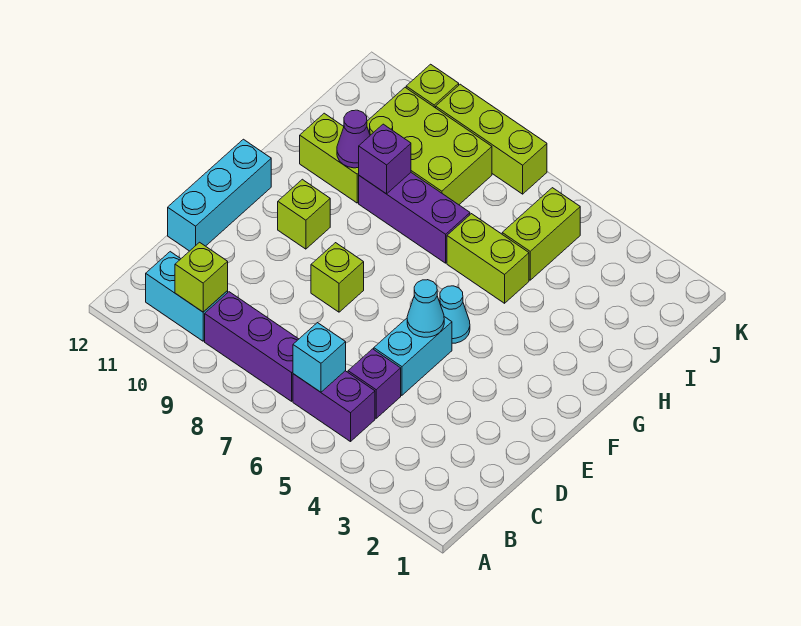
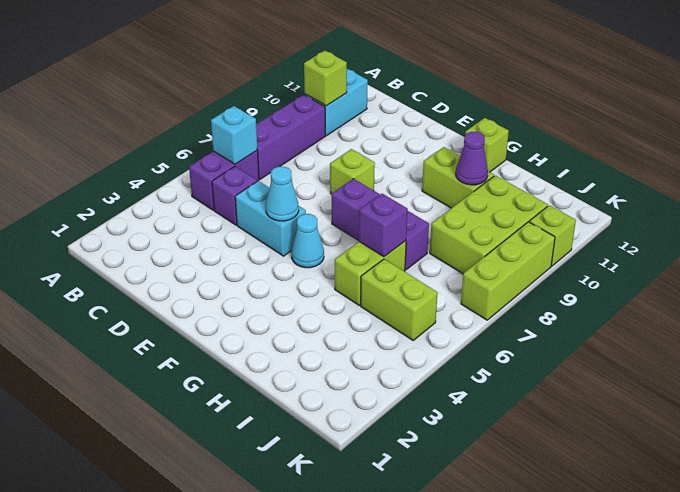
cyan 1x3 brick [168,139,271,251] -> none
lime 1x1 brick [278,179,330,249] -> lime 1x1 brick moved to [465,118,509,172]
purple 1x3 brick [359,173,470,263] -> purple 1x3 brick turned to [331,179,429,270]
purple 1x1 brick [359,124,411,194] -> purple 1x1 brick moved to [359,194,408,257]
lime 1x2 brick [300,113,359,203] -> lime 1x2 brick turned to [422,147,494,208]

